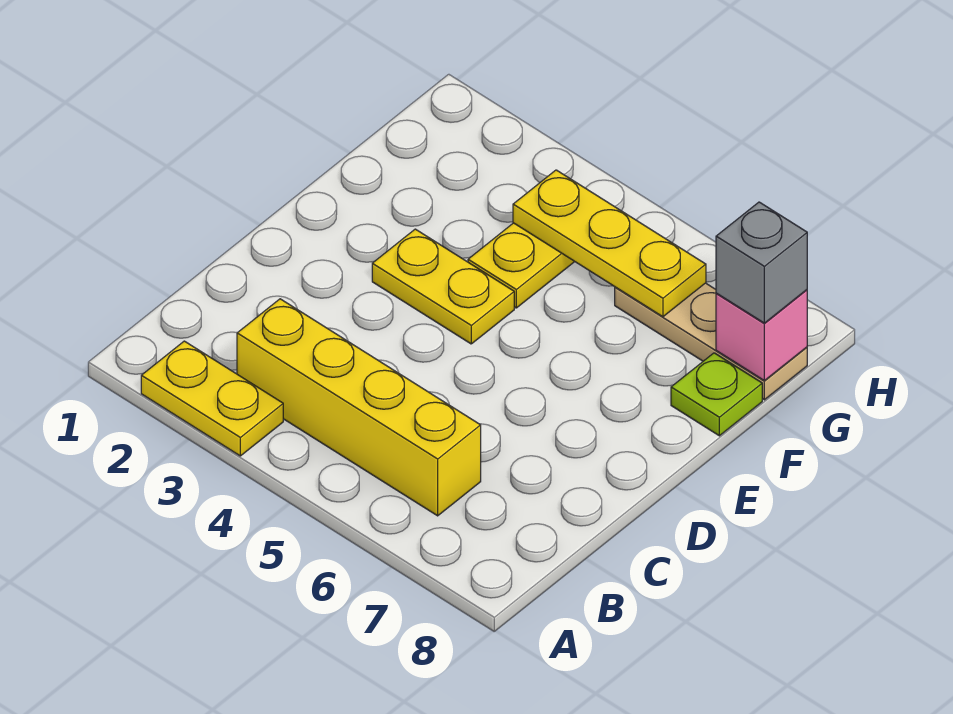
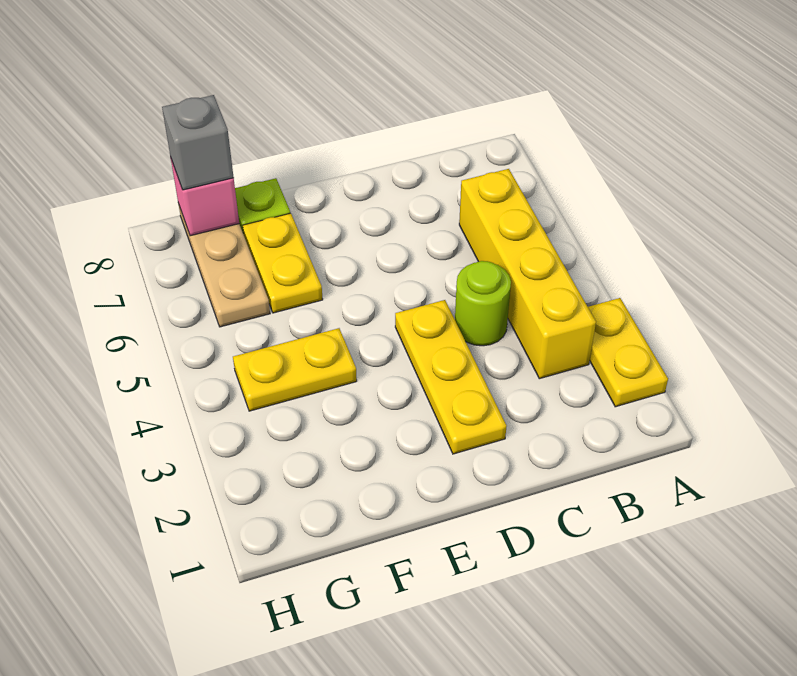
none -> lime 1x1 round brick [455,261,511,346]
yellow 1x2 plate [372,229,514,344] -> yellow 1x2 plate moved to [243,213,323,313]
yellow 1x3 plate [513,170,706,317] -> yellow 1x3 plate moved to [395,300,507,454]

